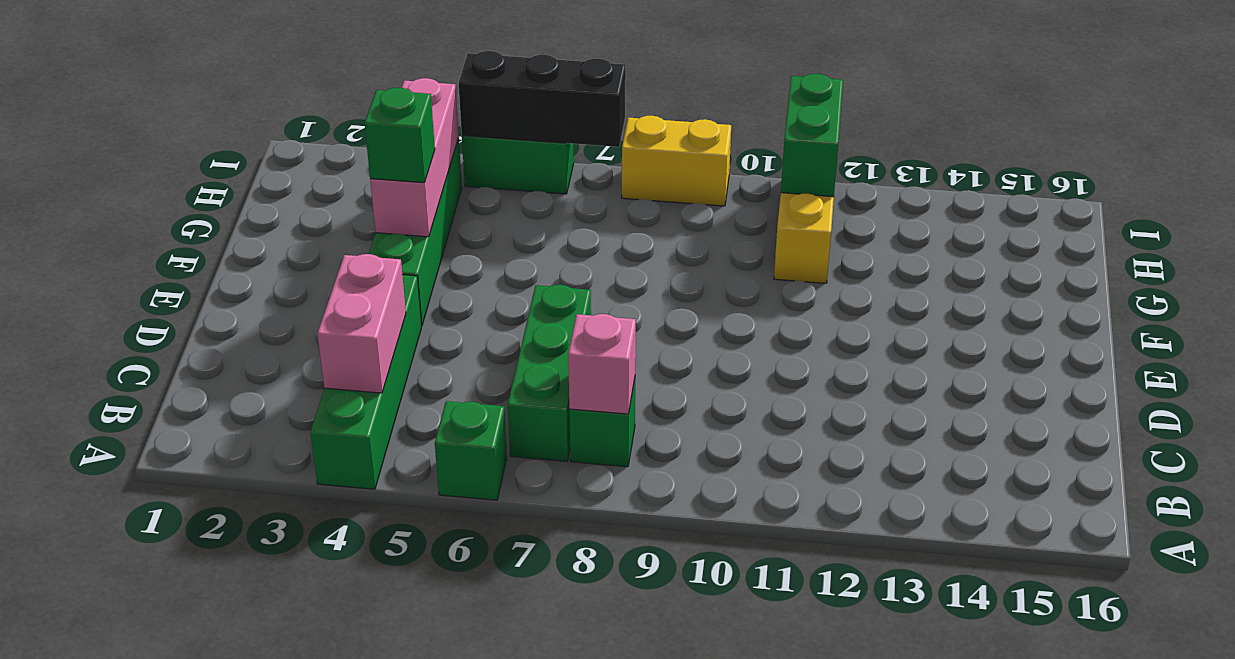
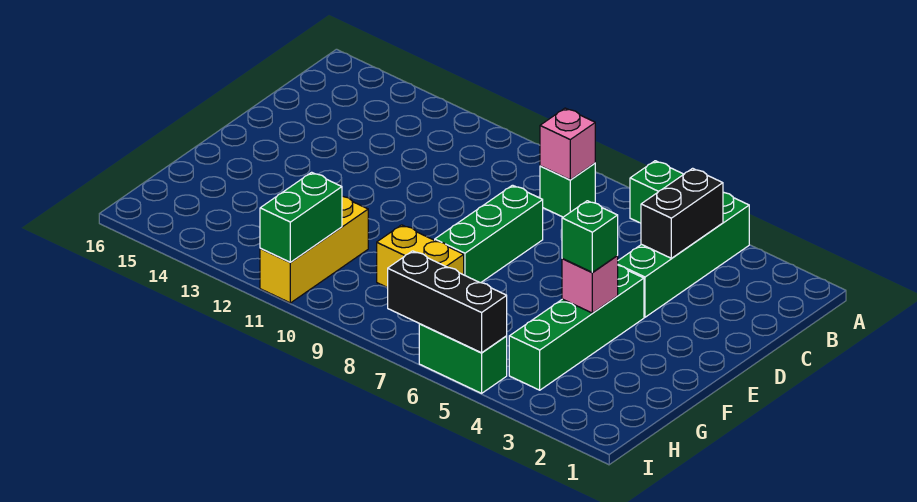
pink 1x2 brick [317,254,406,393] -> black 1x2 brick [641,168,723,258]
green 1x3 brick [508,285,591,461] -> green 1x3 brick moved to [435,185,543,283]
pink 1x3 brick [370,78,459,237] -> pink 1x1 brick [562,256,618,313]
yellow 1x2 brick [622,116,731,206] -> yellow 1x2 brick moved to [377,225,464,288]

